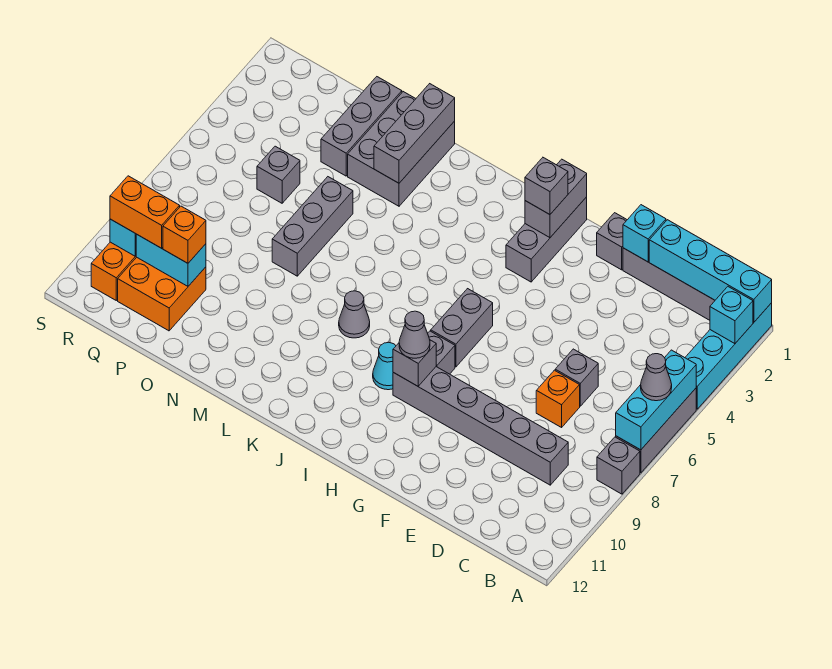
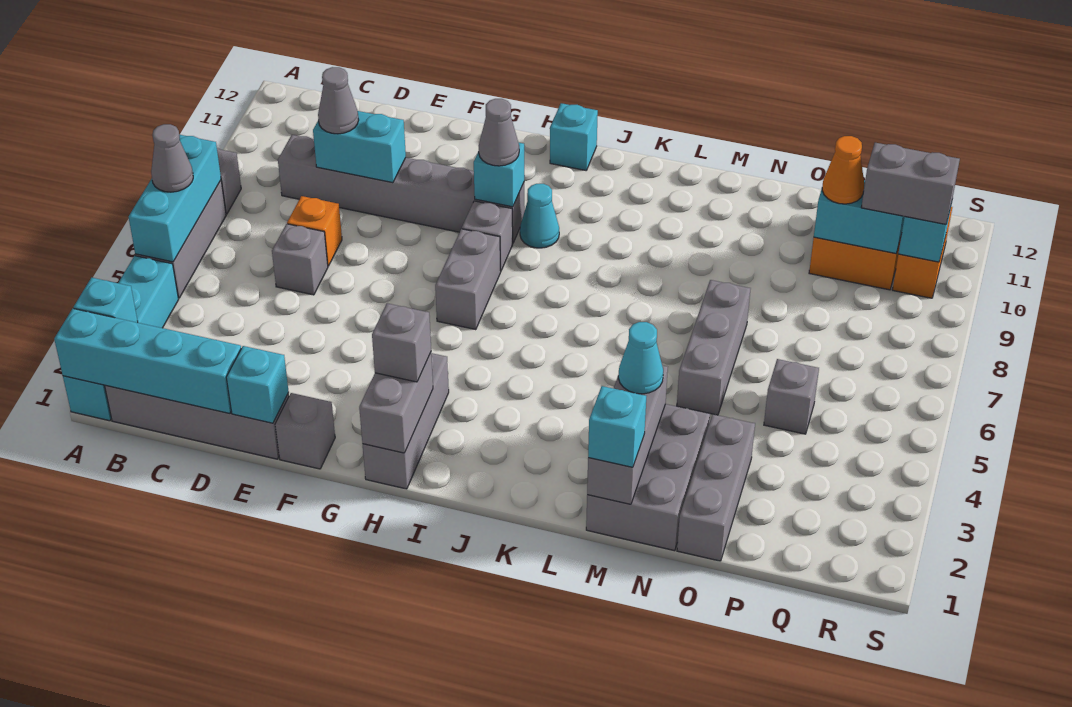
none -> cyan 1x2 brick [313,111,406,183]
grey 1x1 brick [393,340,436,386] -> cyan 1x1 brick [474,142,524,207]
none -> cyan 1x1 brick [550,103,598,170]
grey 1x1 cone [339,291,370,338] -> grey 1x1 cone moved to [318,67,359,134]
none -> cyan 1x1 brick [588,386,646,467]
none -> cyan 1x1 cone [618,322,663,394]
orange 1x1 brick [163,206,206,263] -> orange 1x1 cone [822,136,864,204]
orange 1x2 brick [110,176,180,248] -> grey 1x2 brick [861,143,960,224]

